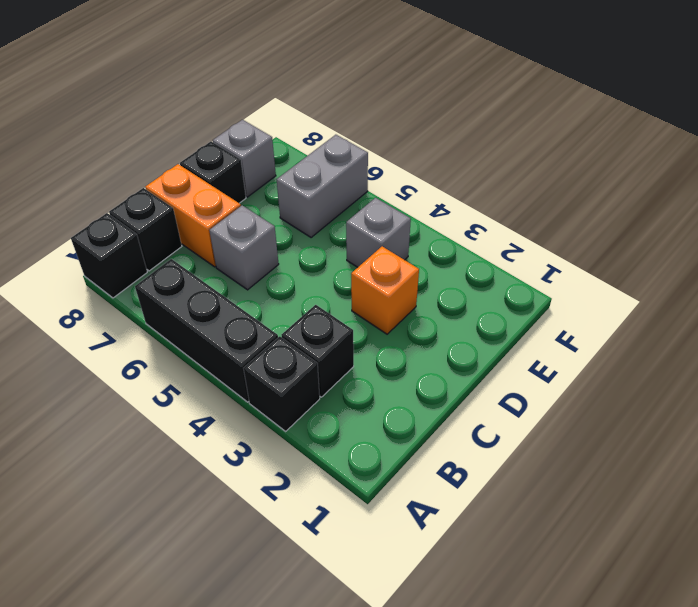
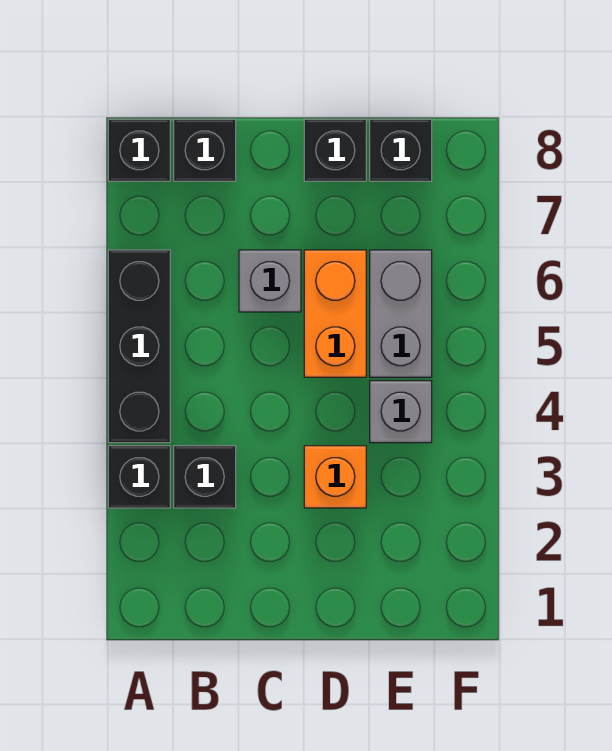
orange 1x2 brick [145,164,241,267] -> orange 1x2 brick moved to [304,250,366,377]
grey 1x2 brick [277,135,368,238] -> grey 1x2 brick turned to [370,250,432,377]
grey 1x1 brick [213,120,276,197] -> black 1x1 brick [370,119,432,181]

